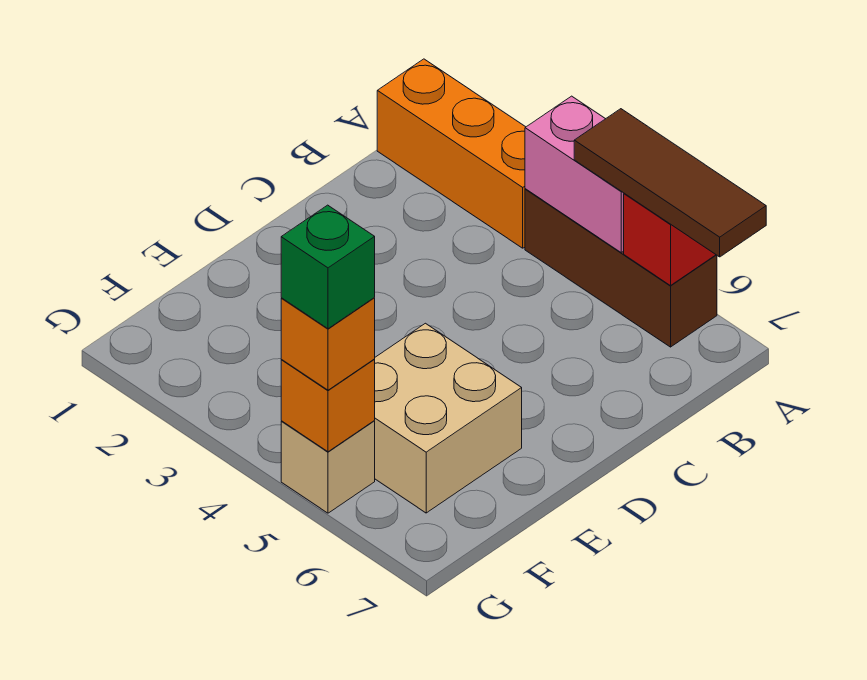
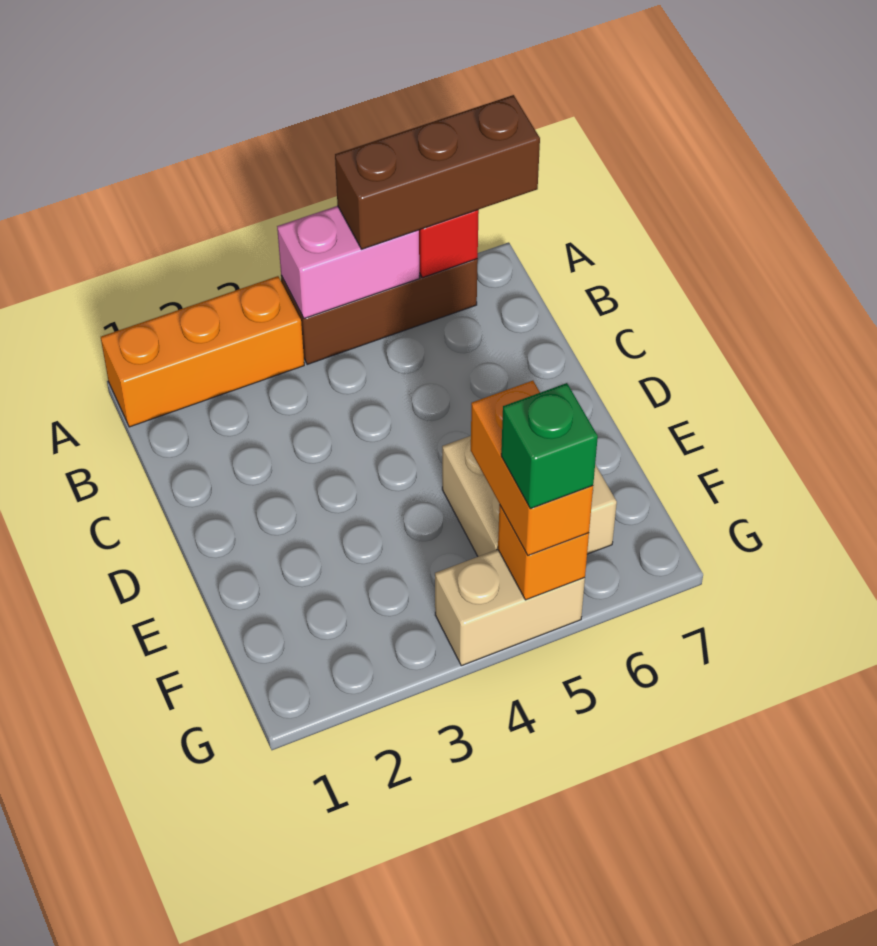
brown 1x3 tile [574,109,766,257] -> brown 1x3 brick [335,95,540,249]
tan 1x1 brick [281,421,375,513] -> tan 1x2 brick [435,549,585,666]
orange 1x1 brick [281,298,375,390] -> orange 1x2 brick [471,381,593,555]

